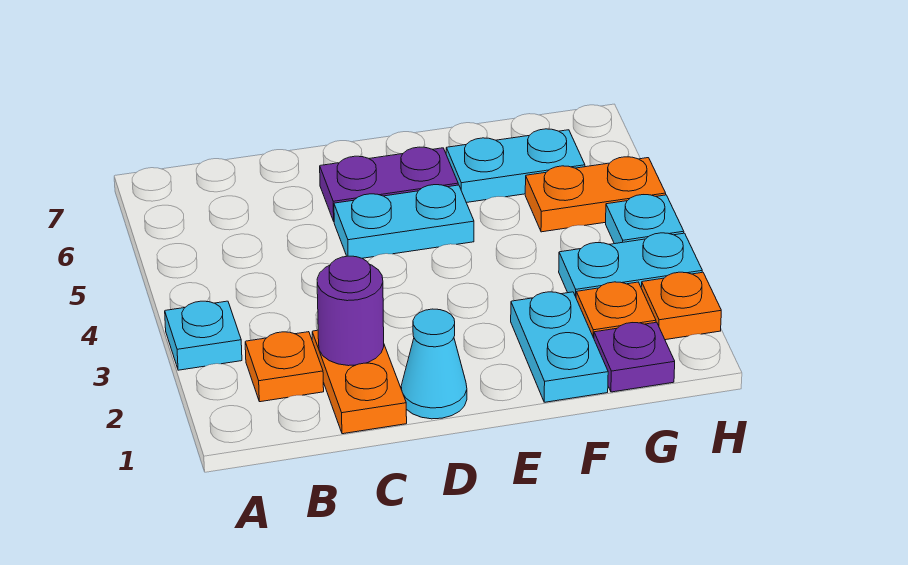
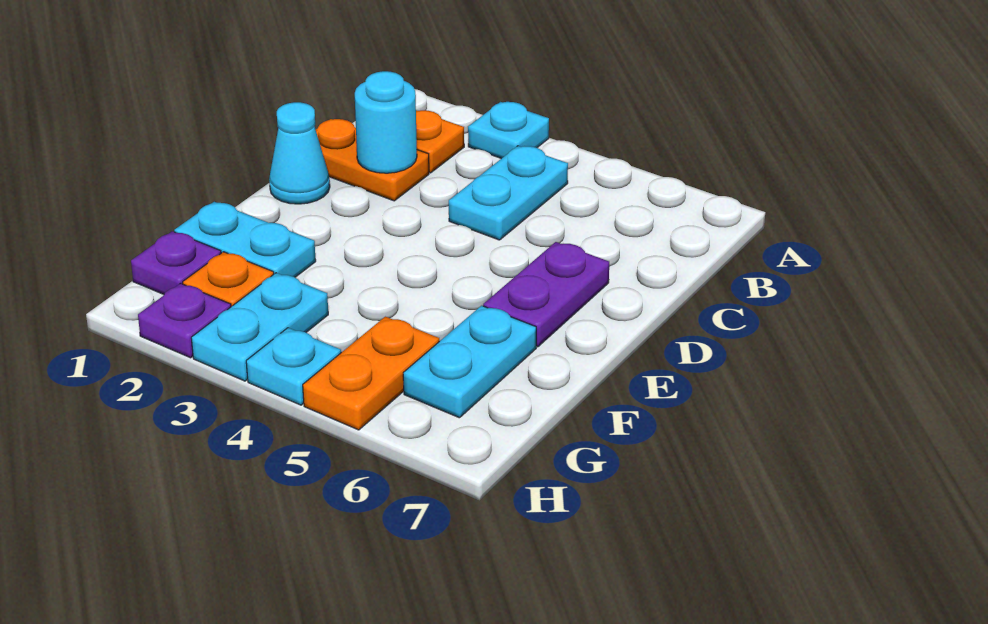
purple 1x1 round brick [317,256,384,366] -> cyan 1x1 round brick [355,71,417,173]
cyan 1x2 plate [334,185,474,258] -> cyan 1x2 plate moved to [449,146,568,240]
orange 1x1 plate [641,272,721,340] -> purple 1x1 plate [138,283,231,358]

